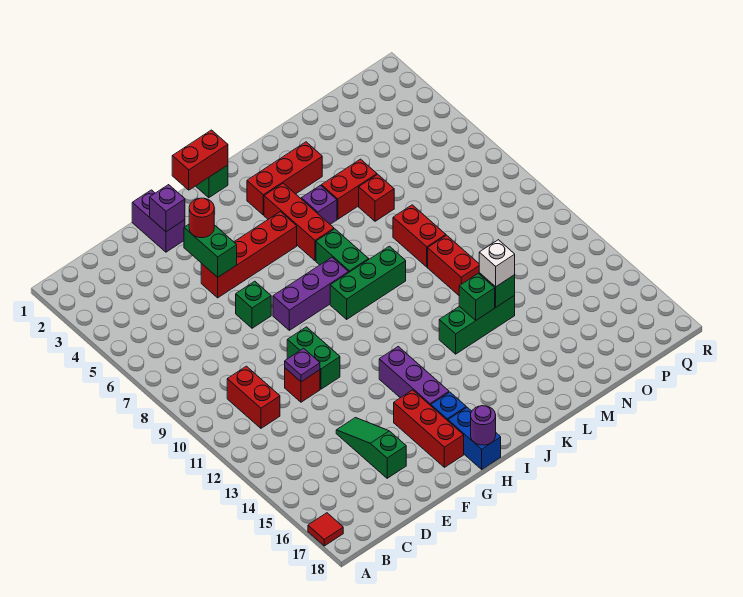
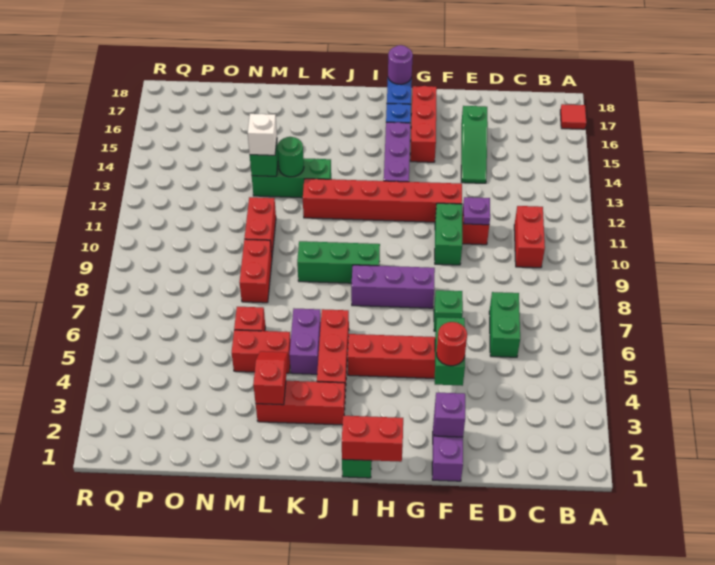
none -> red 1x6 brick [303,179,462,222]
green 1x2 brick [316,229,369,272] -> green 1x2 brick moved to [489,292,520,357]
purple 1x1 brick [301,185,337,224] -> purple 1x2 brick [289,309,321,374]
none -> red 1x2 slope [253,351,288,405]
green 1x1 brick [459,273,495,321] -> green 1x1 round brick [277,137,304,177]

